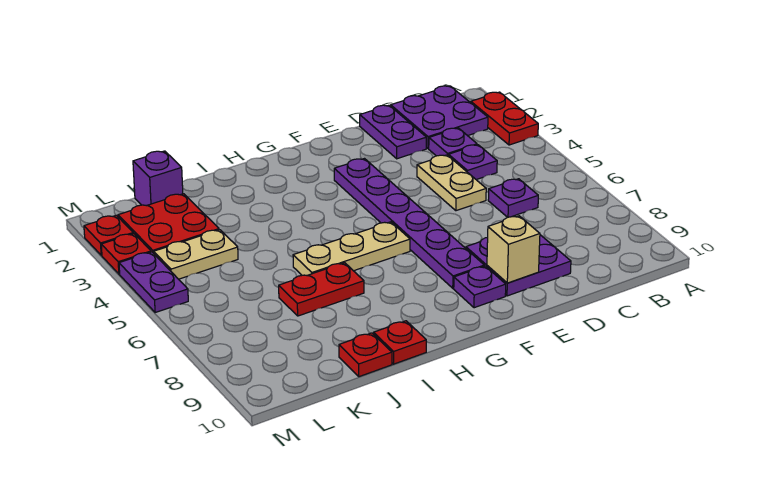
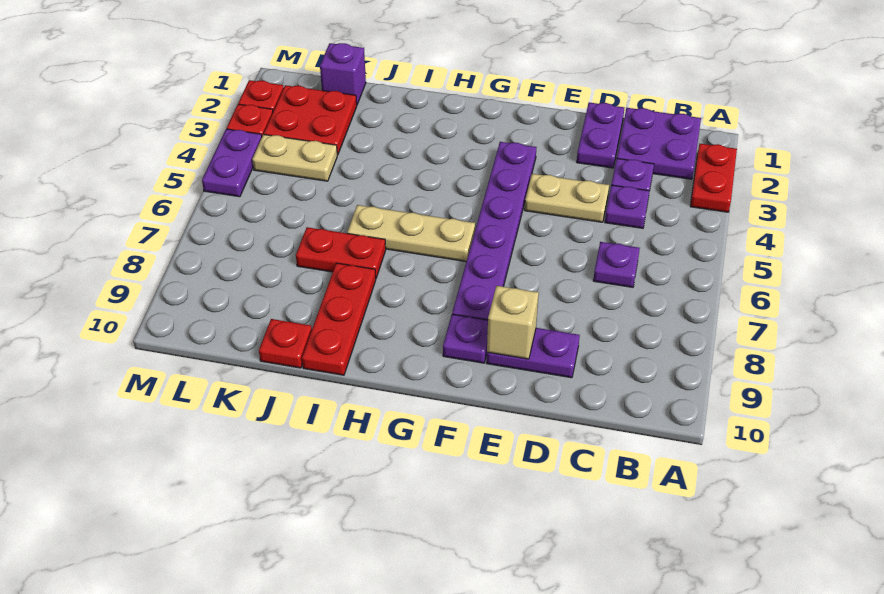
tan 1x2 plate [417,155,486,211] -> tan 1x2 plate turned to [525,174,609,222]
purple 2x2 plate [466,235,571,296] -> purple 1x2 plate [487,328,580,378]
red 1x1 plate [374,321,426,364] -> red 1x3 plate [302,263,376,375]

